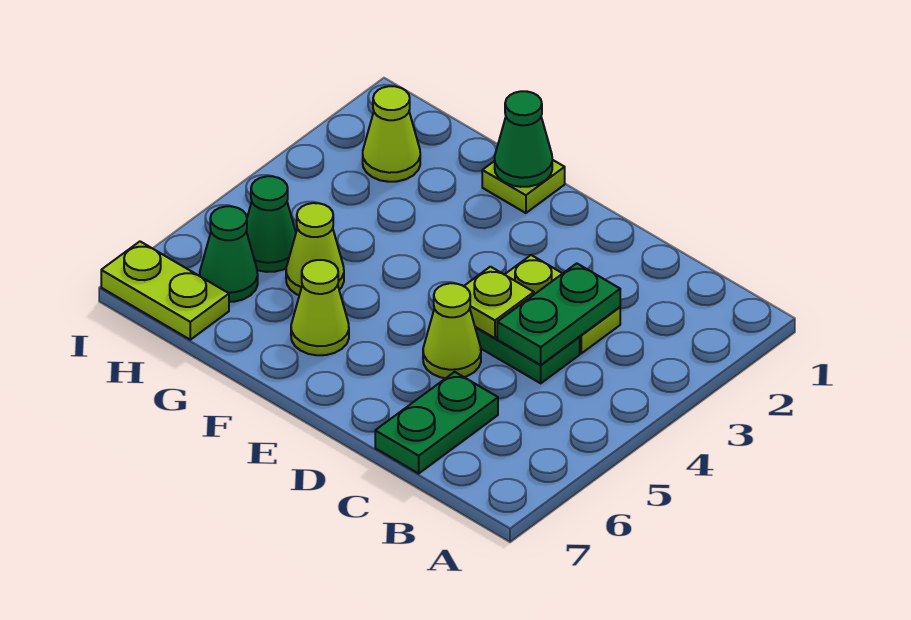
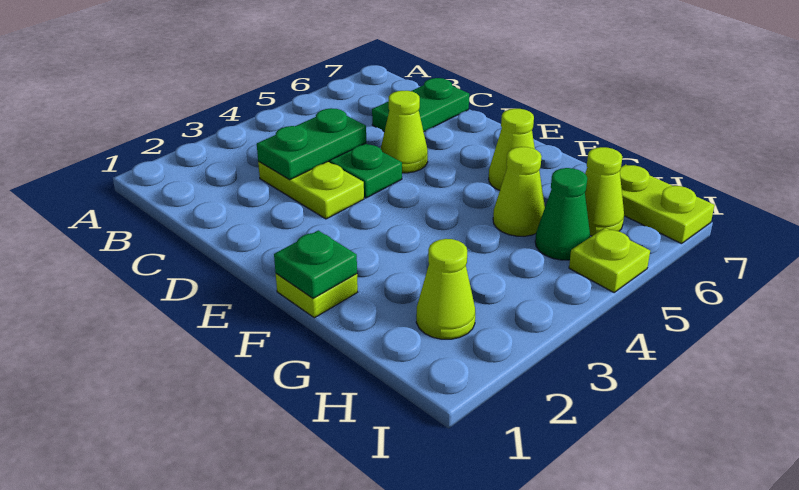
lime 1x1 plate [464,267,534,338] -> lime 1x1 plate moved to [569,228,650,292]
green 1x1 cone [495,91,552,187] -> green 1x1 plate [274,231,357,299]
green 1x1 cone [200,206,258,302] -> lime 1x1 cone [585,147,624,236]

